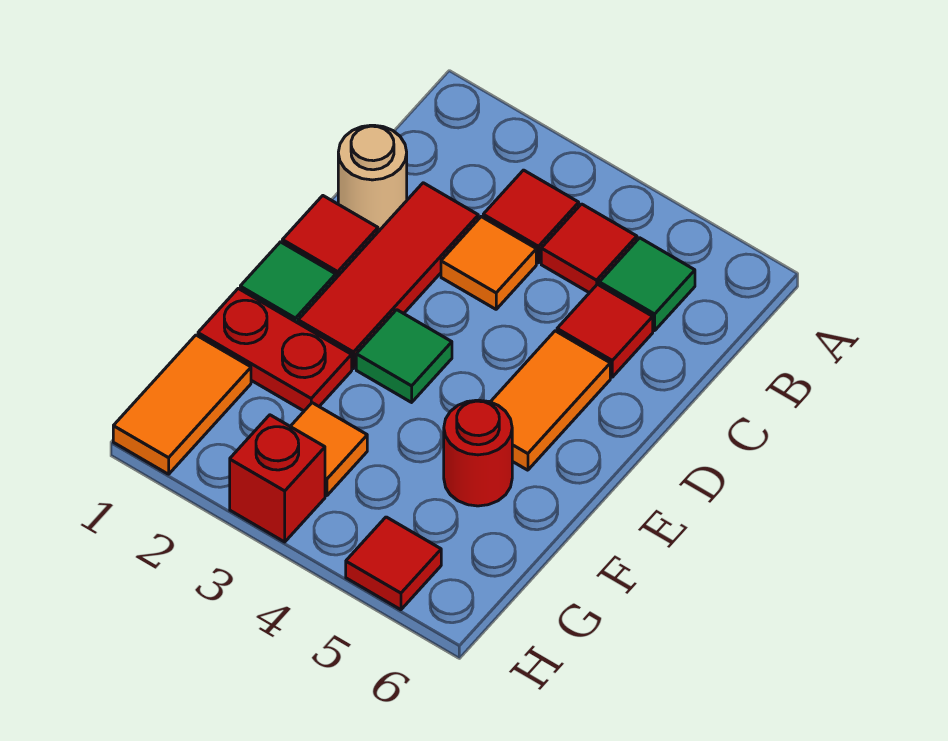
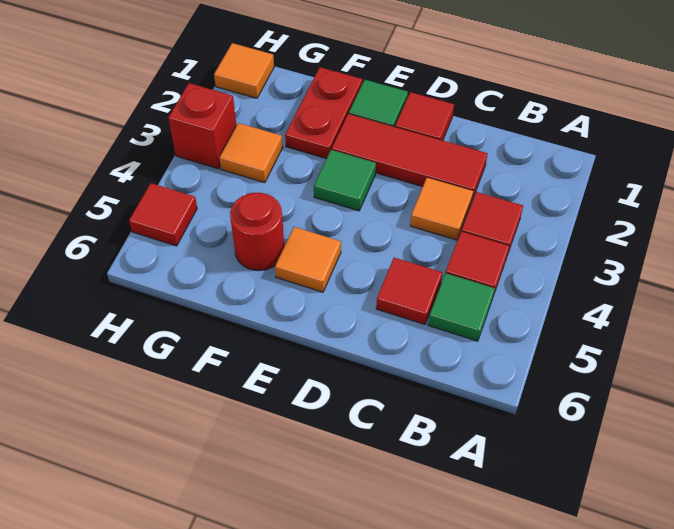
tan 1x1 round brick [338,125,407,230] -> none
orange 1x2 tile [491,331,610,470] -> orange 1x1 tile [275,227,341,292]
orange 1x2 tile [113,335,251,474] -> orange 1x1 tile [214,43,274,98]

